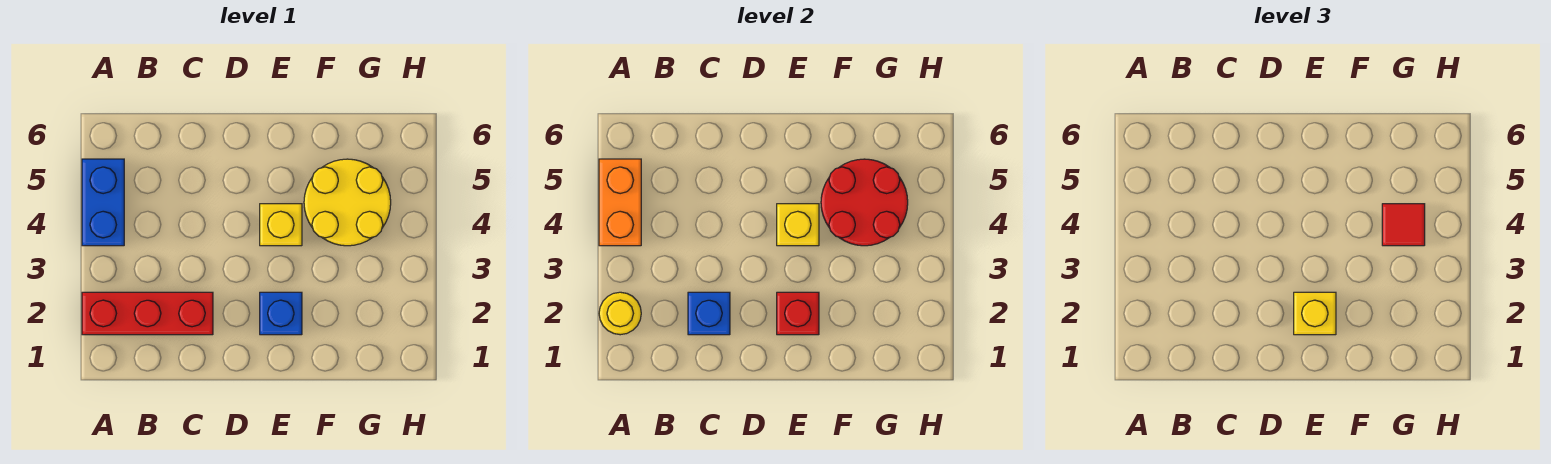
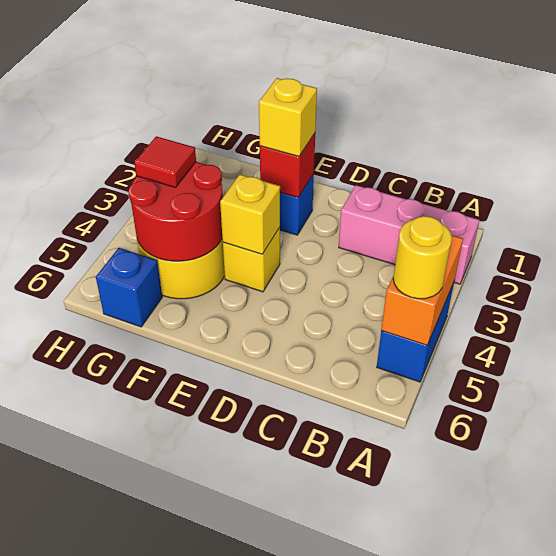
red 1x3 brick [82,292,213,335] -> pink 1x3 brick [339,185,479,284]
yellow 1x1 round brick [599,292,641,335] -> yellow 1x1 round brick moved to [393,216,452,299]
blue 1x1 brick [688,292,730,335] -> blue 1x1 brick moved to [96,248,162,327]

